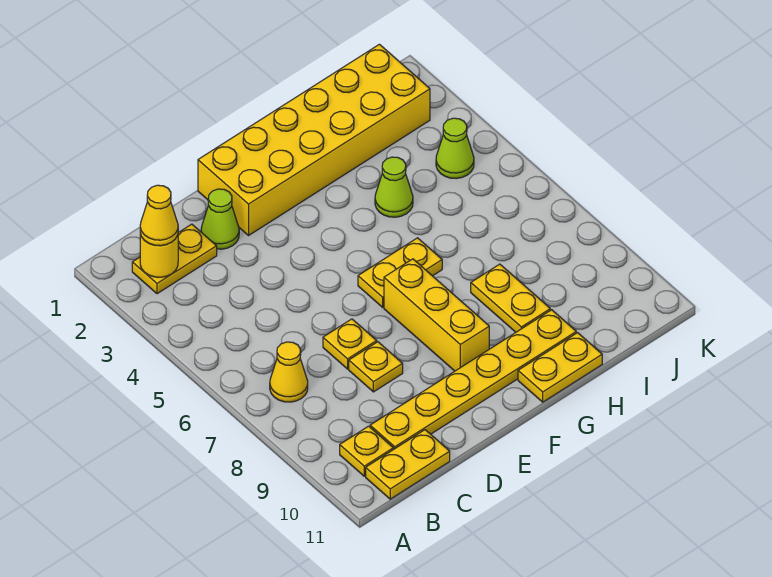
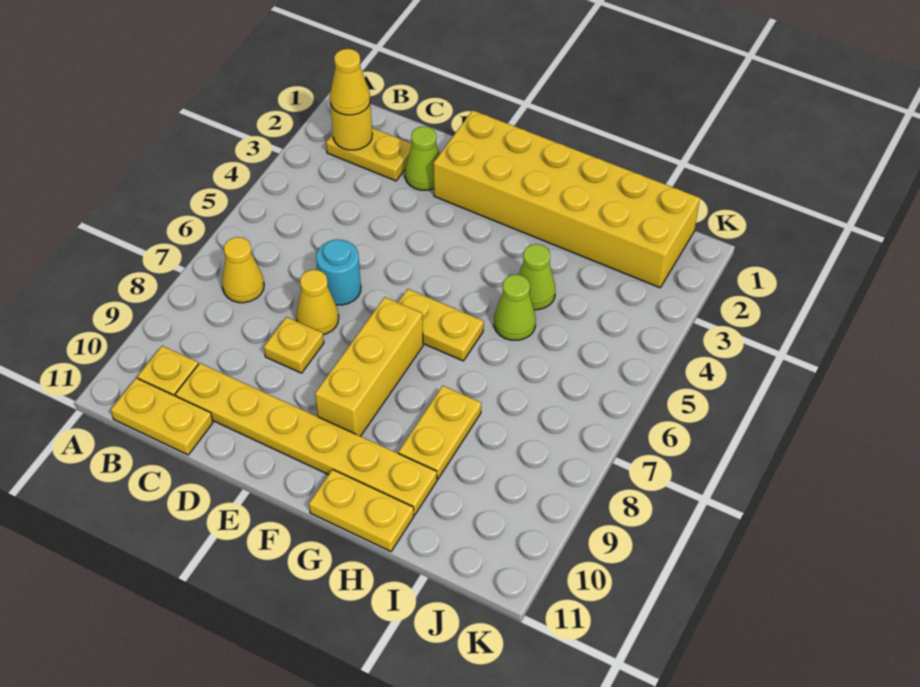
none -> cyan 1x1 round brick [316,239,361,305]
yellow 1x1 plate [323,319,377,369] -> yellow 1x1 cone [296,270,339,335]
lime 1x1 cone [436,118,474,179] -> lime 1x1 cone moved to [494,275,536,340]

